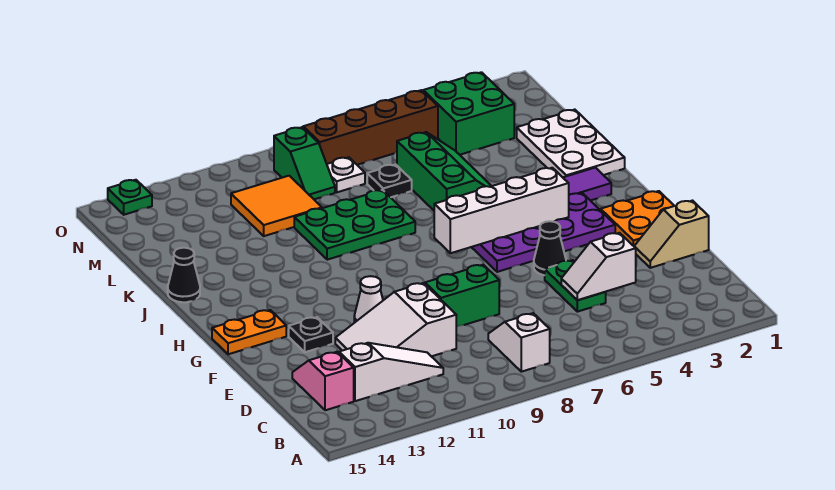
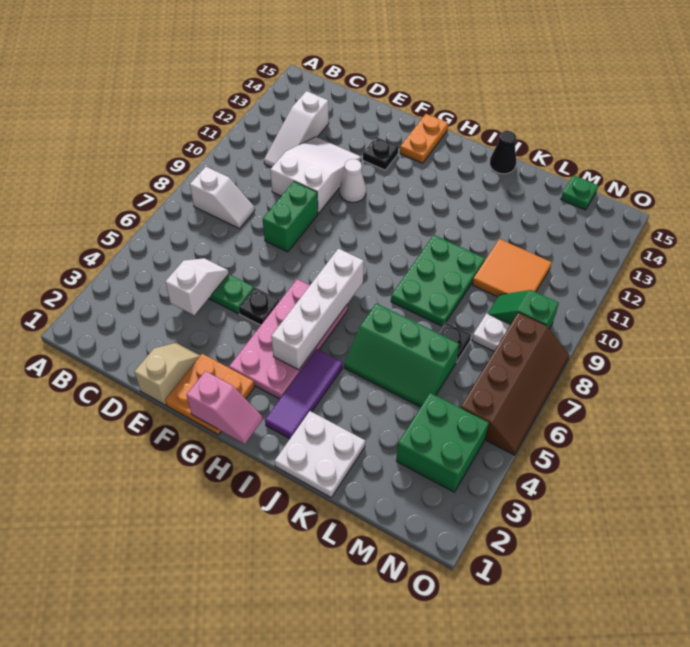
pink 1x2 slope [292,352,354,410] -> pink 1x2 slope moved to [187,371,263,444]
black 1x1 cone [534,221,566,275] -> black 1x1 plate [239,288,279,325]
purple 2x4 plate [472,193,615,272] -> pink 2x4 plate [229,279,348,399]
white 2x3 plate [517,110,625,177] -> white 2x2 plate [275,411,365,497]
green 1x1 plate [108,180,152,215] -> green 1x1 plate moved to [561,175,598,210]

